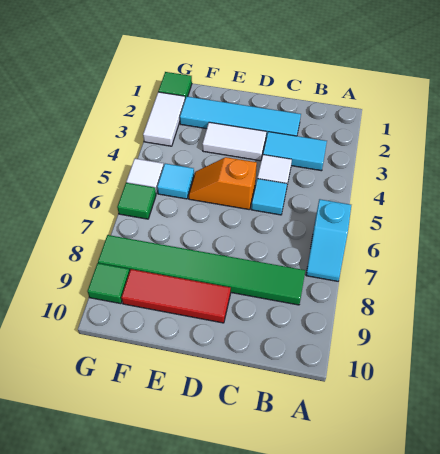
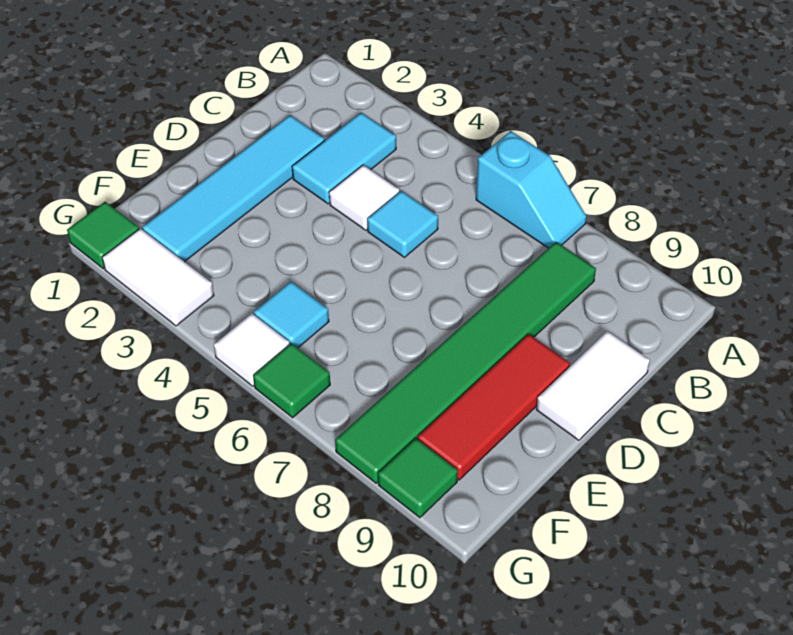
white 1x2 tile [202,122,266,161] -> white 1x2 tile moved to [536,331,650,440]
orange 1x2 slope [189,157,257,210] -> none

